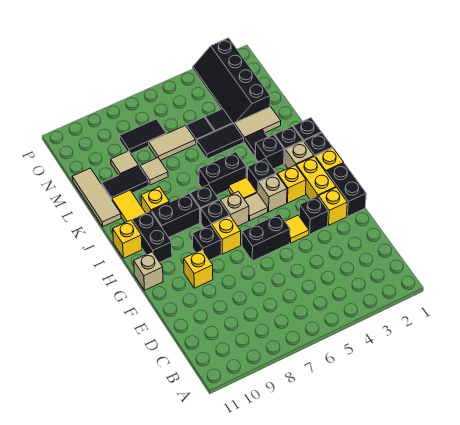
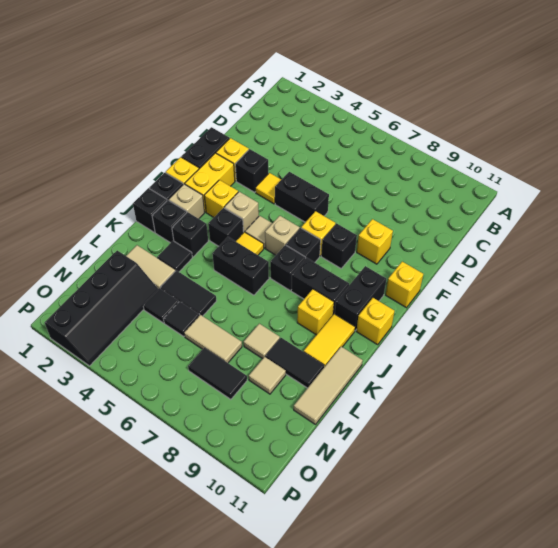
tan 1x1 brick [134,252,163,290] -> yellow 1x1 brick [386,261,423,308]

